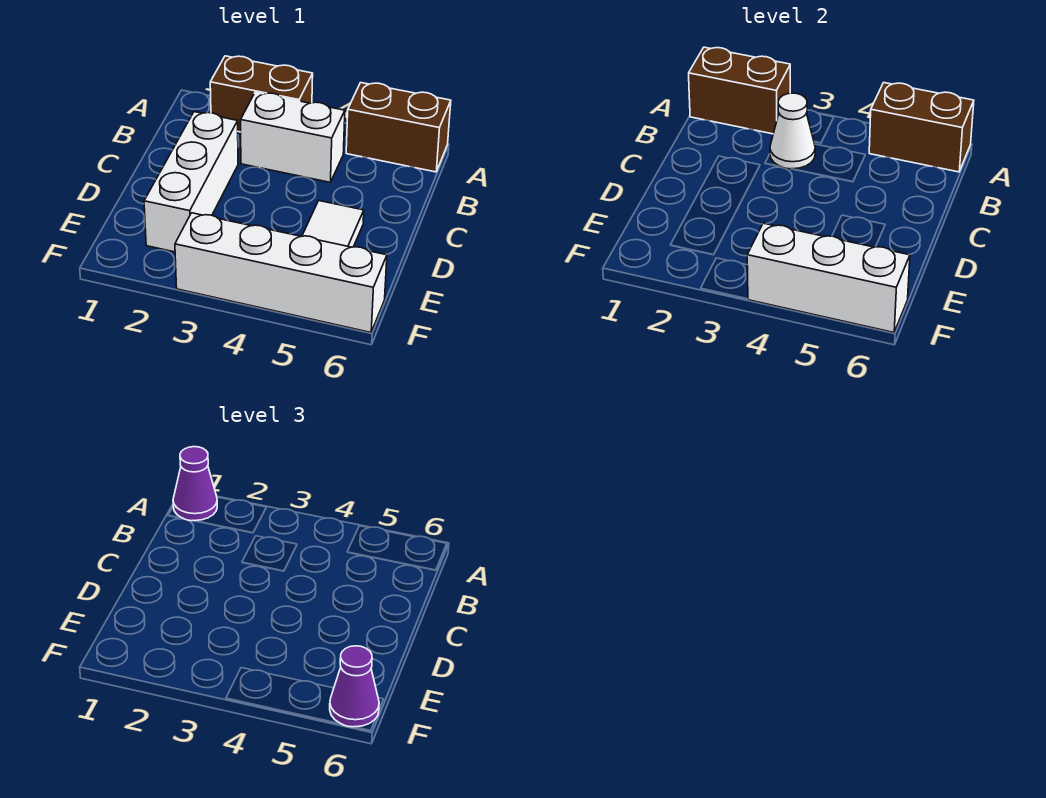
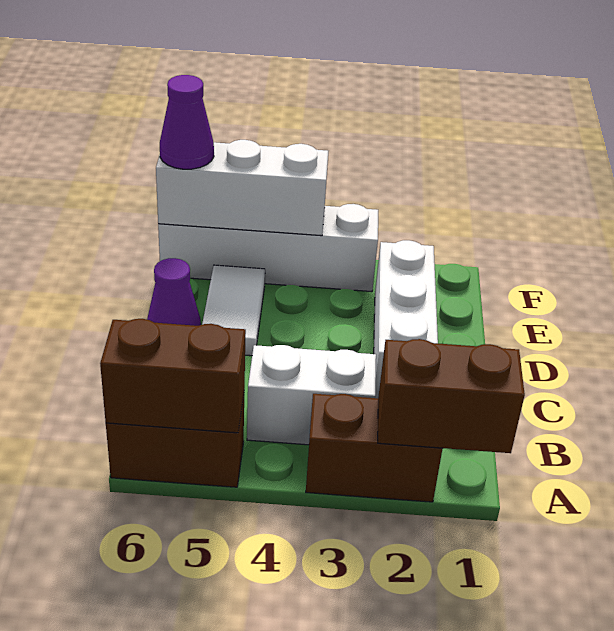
purple 1x1 cone [173,447,217,521] -> purple 1x1 cone moved to [147,258,201,326]
white 1x1 cone [770,93,815,169] -> none

